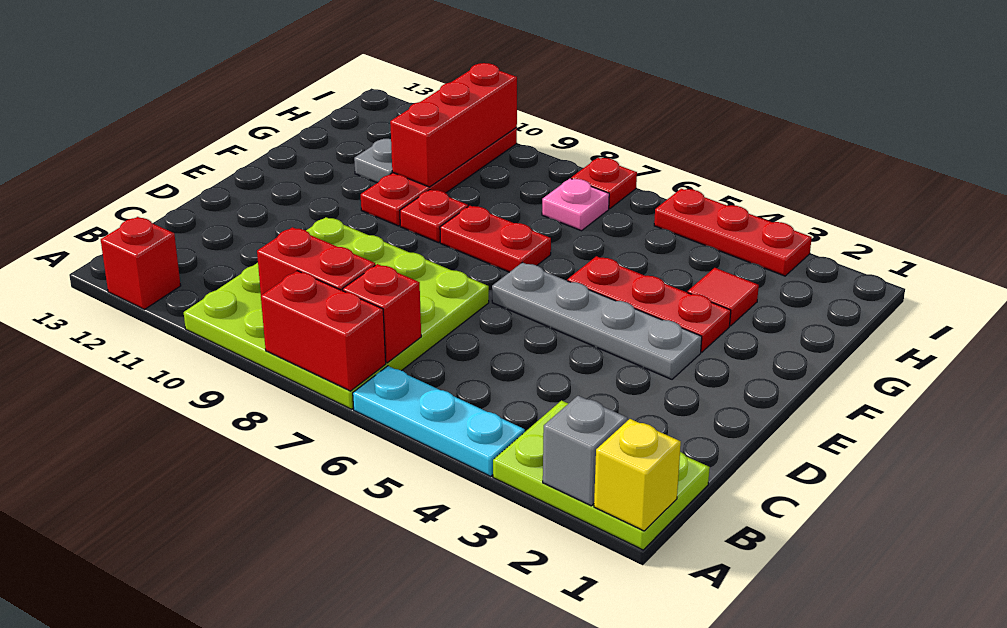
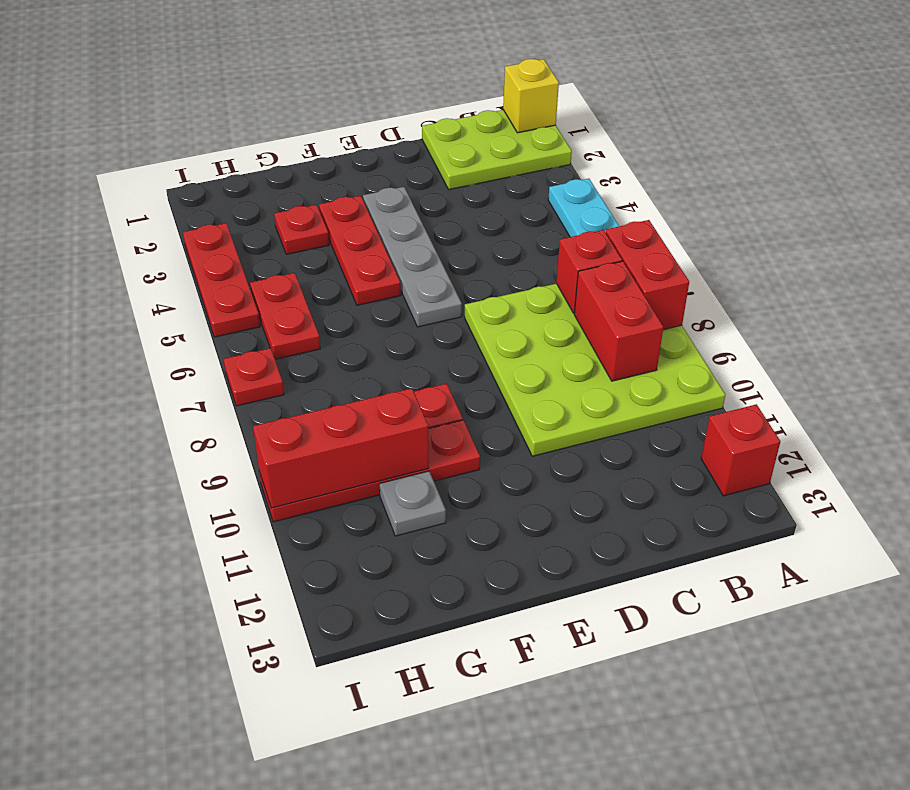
lime 2x3 plate [493,401,710,550] -> lime 2x3 plate turned to [422,110,572,190]
grey 1x1 brick [543,396,627,506] -> none
red 1x2 plate [440,206,551,272] -> red 1x2 plate moved to [250,273,320,359]
red 1x1 tile [688,268,759,326] -> red 1x1 plate [274,205,329,254]
pink 1x1 plate [542,179,609,231] -> none

